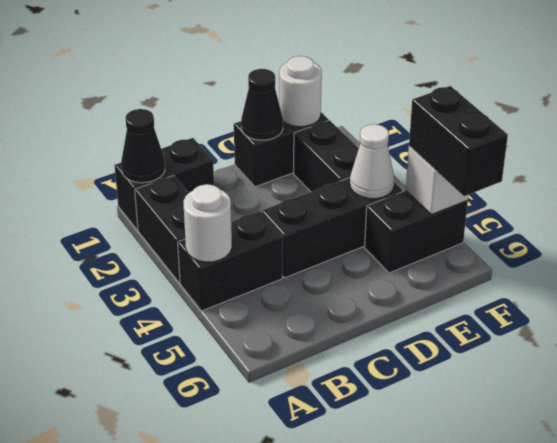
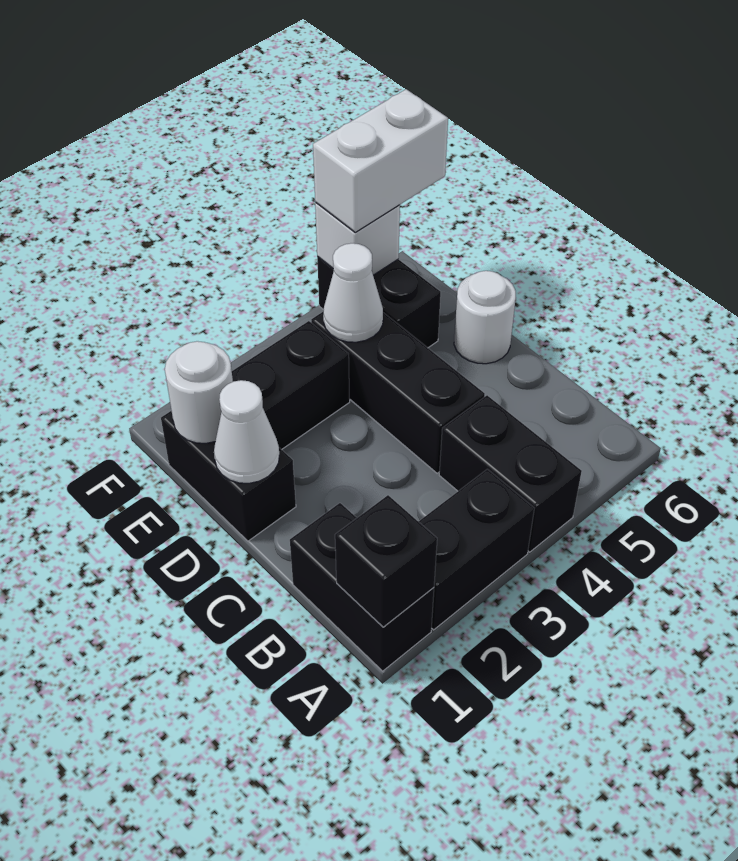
black 1x1 cone [121,109,165,183] -> black 1x1 brick [335,495,437,627]
white 1x1 round brick [183,184,232,262] -> white 1x1 round brick moved to [454,271,516,364]
black 1x1 cone [241,69,283,140] -> white 1x1 cone [214,380,279,483]
black 1x2 brick [409,86,508,196] -> white 1x2 brick [313,89,448,232]

